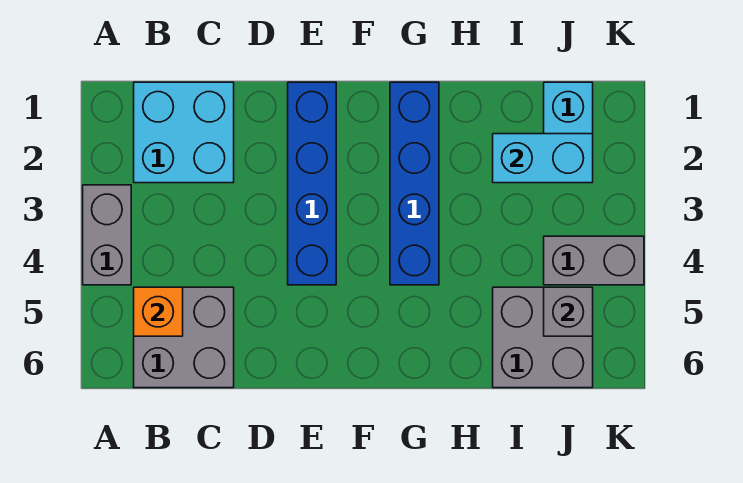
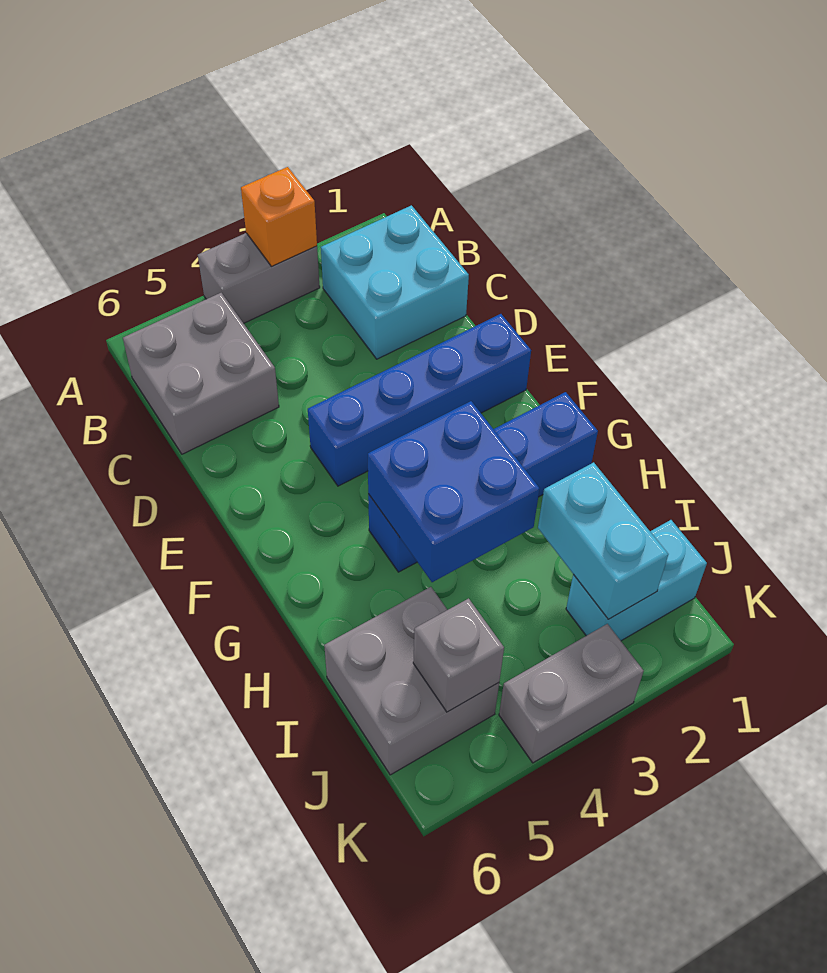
orange 1x1 brick [134,287,183,336] -> orange 1x1 brick moved to [241,167,317,266]
none -> blue 2x2 brick [368,401,540,582]
grey 1x2 brick [544,236,644,285] -> grey 1x2 brick turned to [499,624,644,763]

